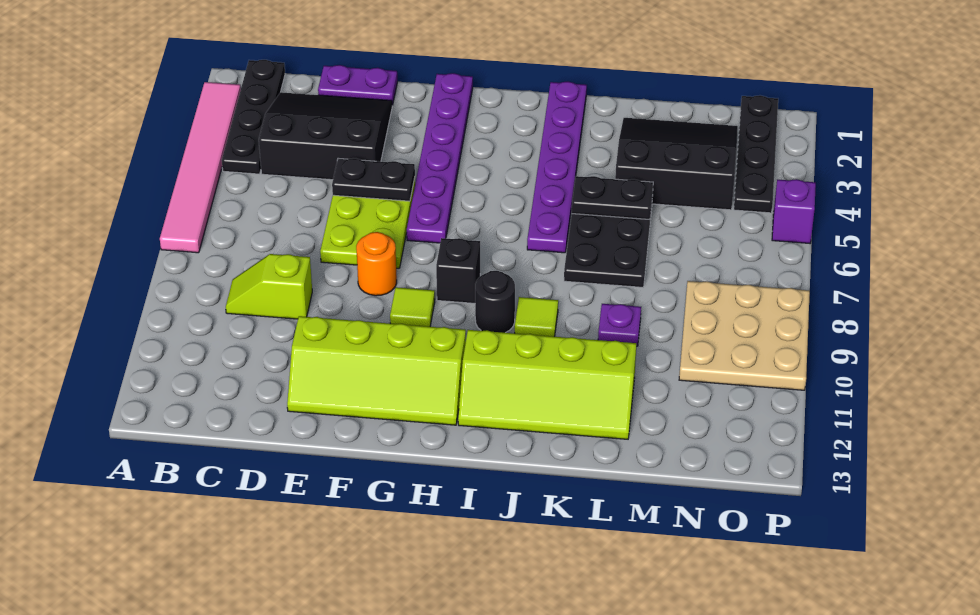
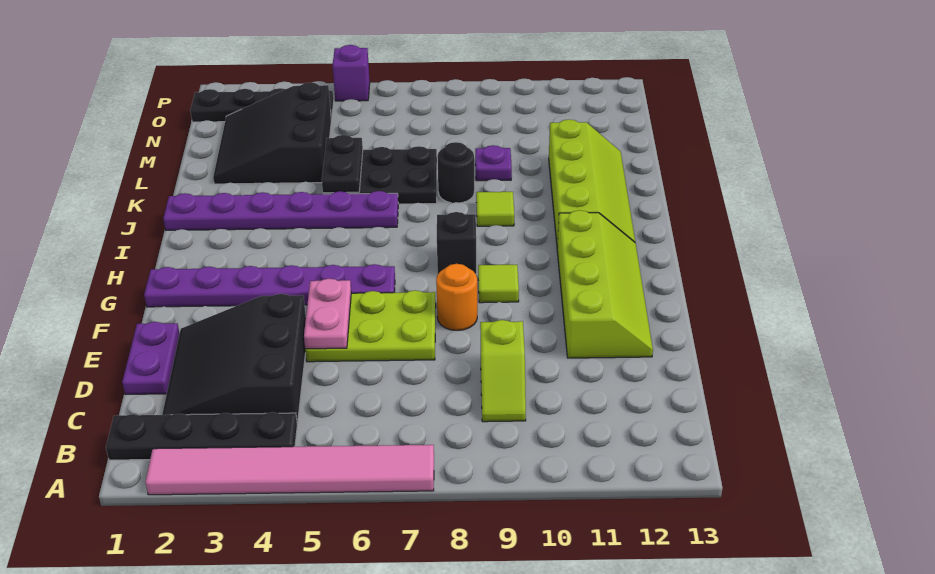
black 1x2 plate [332,158,415,201] -> pink 1x2 plate [304,279,351,349]
black 1x1 round brick [475,271,515,333] -> black 1x1 round brick moved to [437,142,474,203]
tan 3x3 plate [679,281,810,390] -> none

